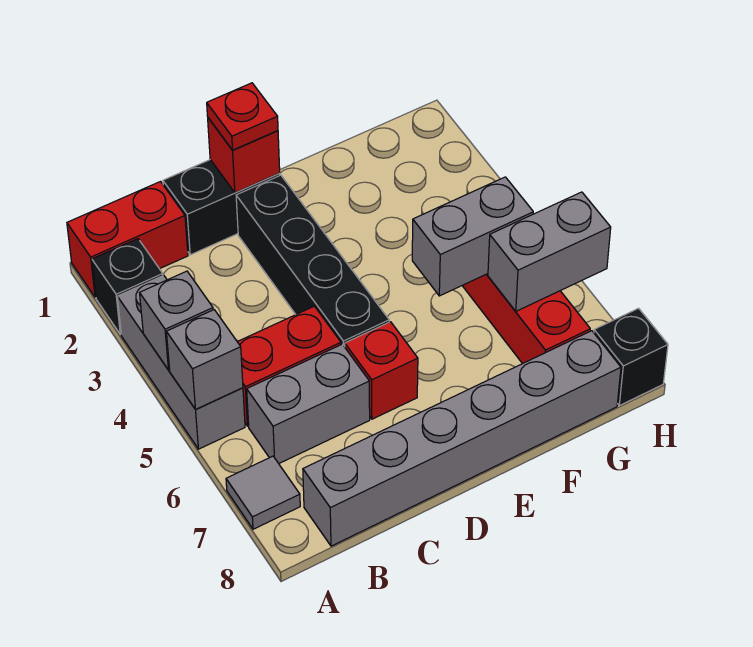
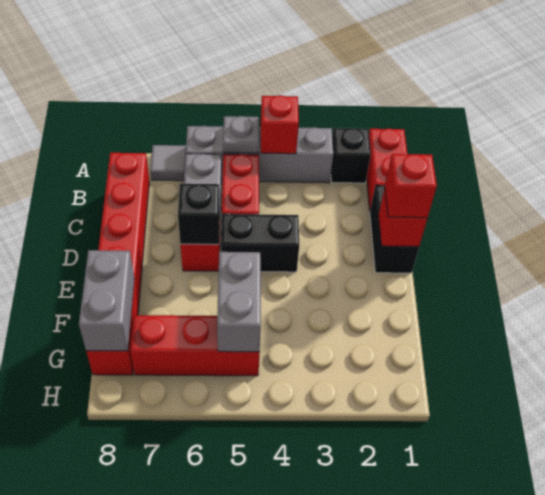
grey 1x3 brick [117,275,245,449] -> grey 1x4 brick [186,126,333,183]
grey 1x1 brick [140,271,213,370] -> red 1x1 brick [261,95,299,154]
grey 1x1 brick [166,310,243,409] -> grey 1x1 plate [223,116,259,153]
grey 1x6 brick [303,331,621,546] -> red 1x6 brick [86,153,149,375]
red 1x1 plate [207,83,278,150] -> red 1x1 brick [385,154,437,218]
black 1x4 brick [236,175,389,347] -> black 1x2 brick [221,214,299,272]
grey 1x2 brick [488,192,611,311] -> grey 1x2 brick moved to [79,250,135,351]
black 1x1 brick [594,308,668,406] -> black 1x1 brick moved to [178,184,220,244]

